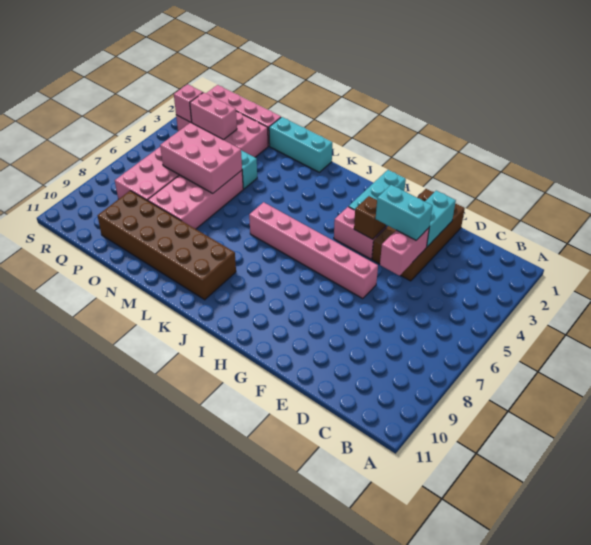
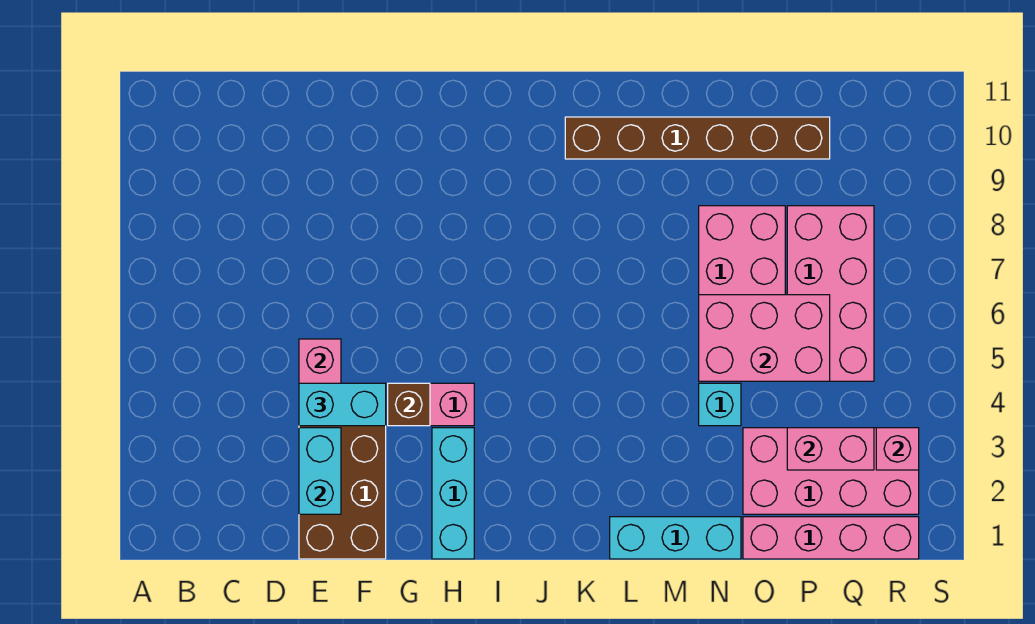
pink 1x6 brick [249,202,378,299] -> none
brown 2x6 brick [98,191,236,300] -> brown 1x6 brick [565,117,830,159]

